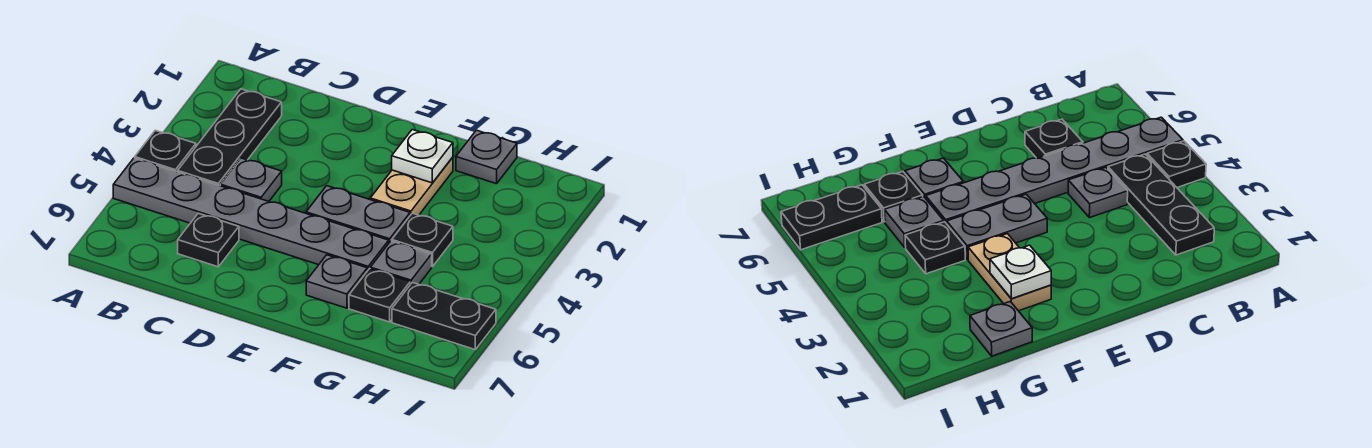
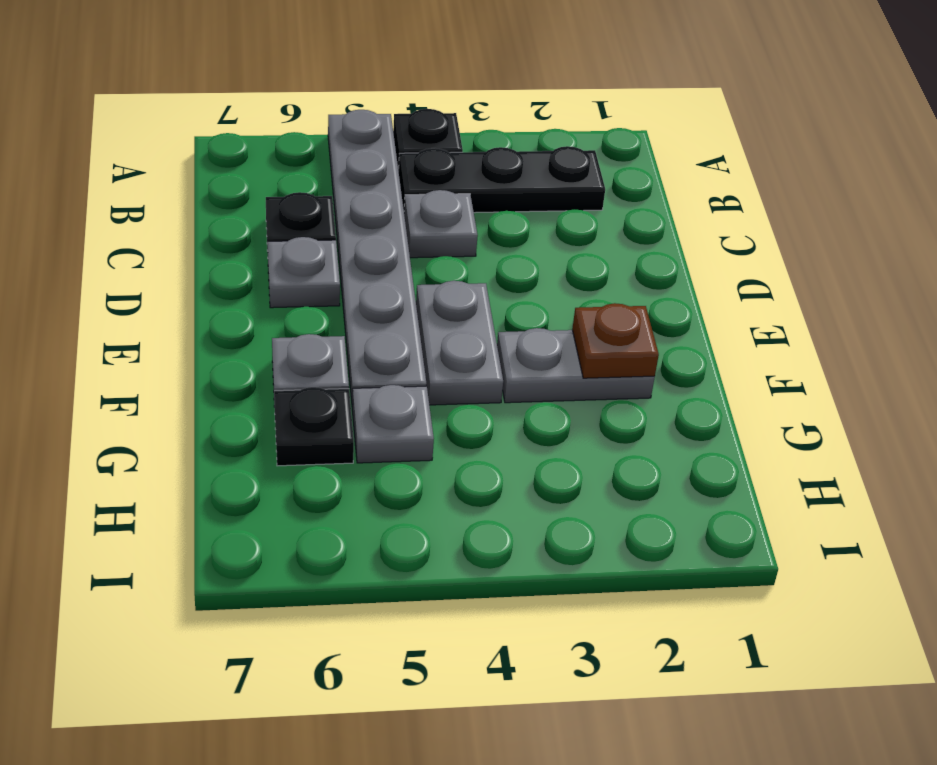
tan 1x2 plate [370,157,453,215] -> grey 1x2 plate [497,328,655,403]
white 1x1 plate [392,130,453,183] -> brown 1x1 plate [572,303,659,378]
grey 1x1 plate [456,130,517,184] -> grey 1x1 plate moved to [268,237,340,308]
black 1x1 plate [392,213,453,267] -> none
black 1x2 plate [392,282,496,349] -> none

